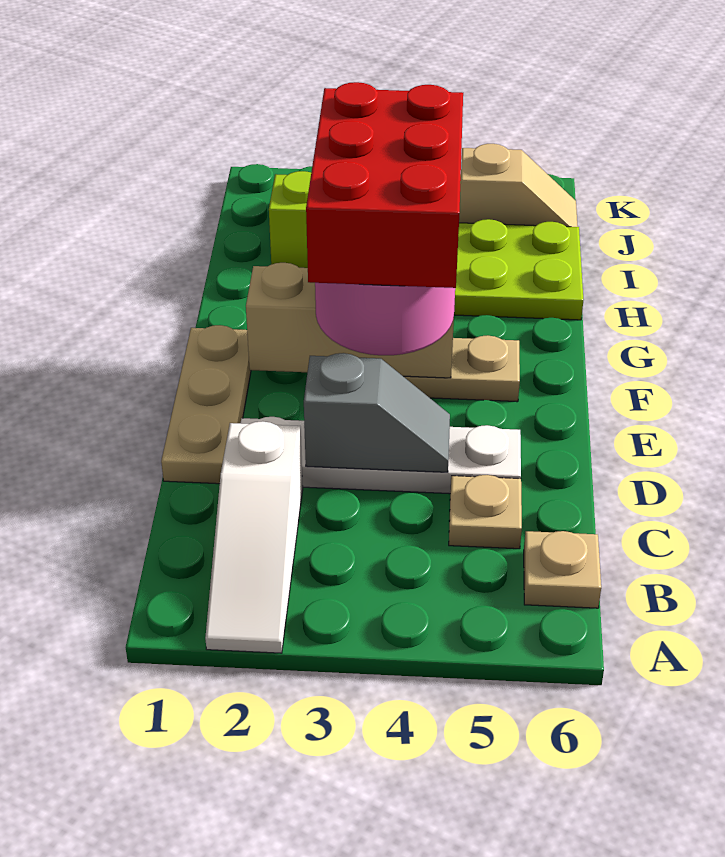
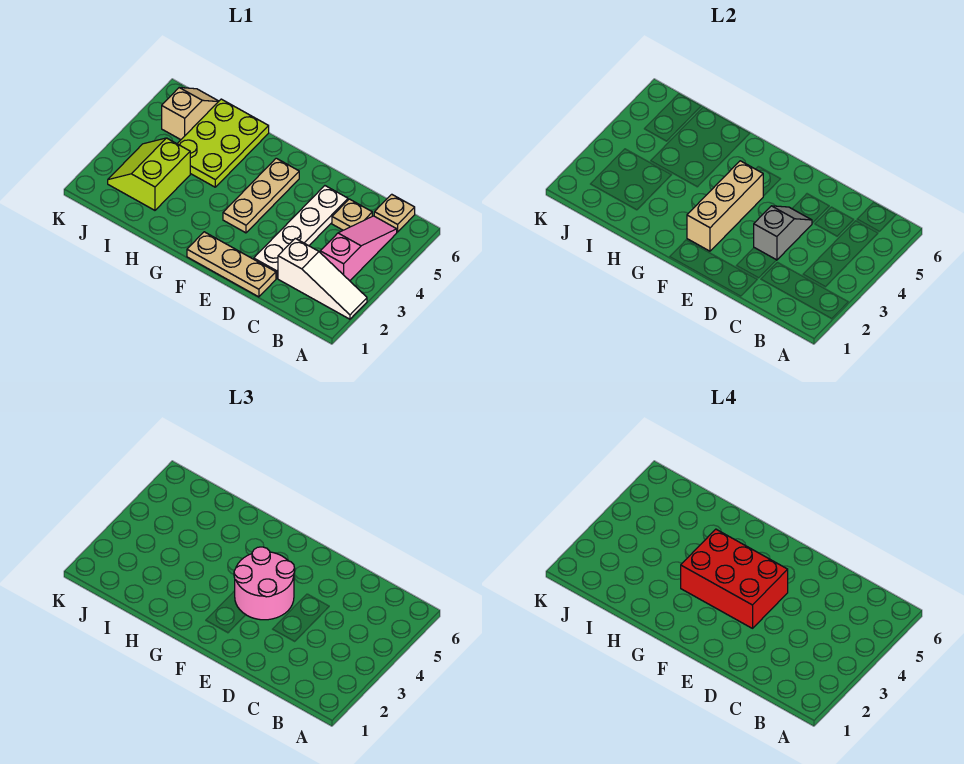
none -> pink 1x3 slope [320,216,397,281]

